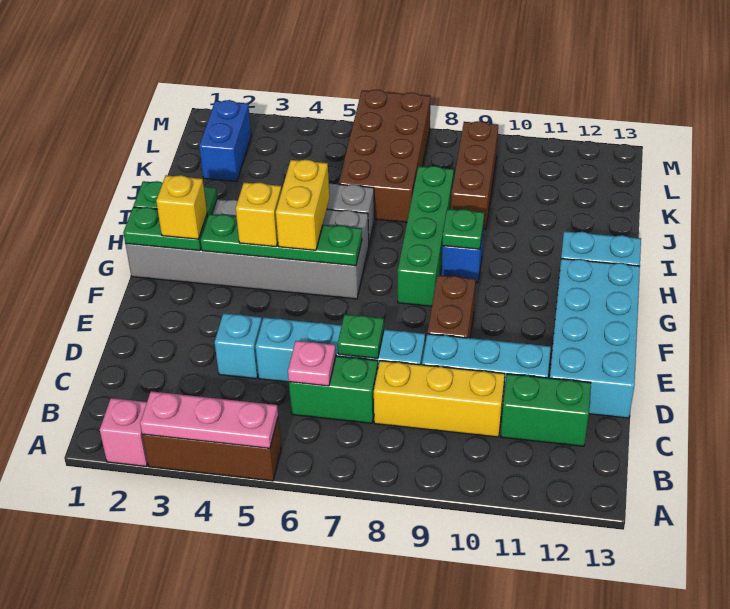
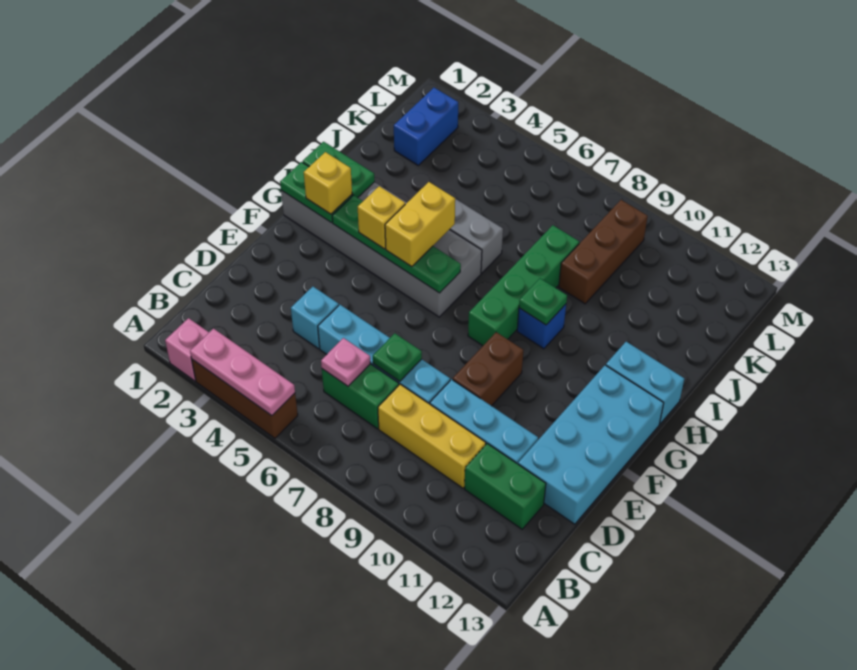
brown 2x4 brick [338,90,430,222] -> none

